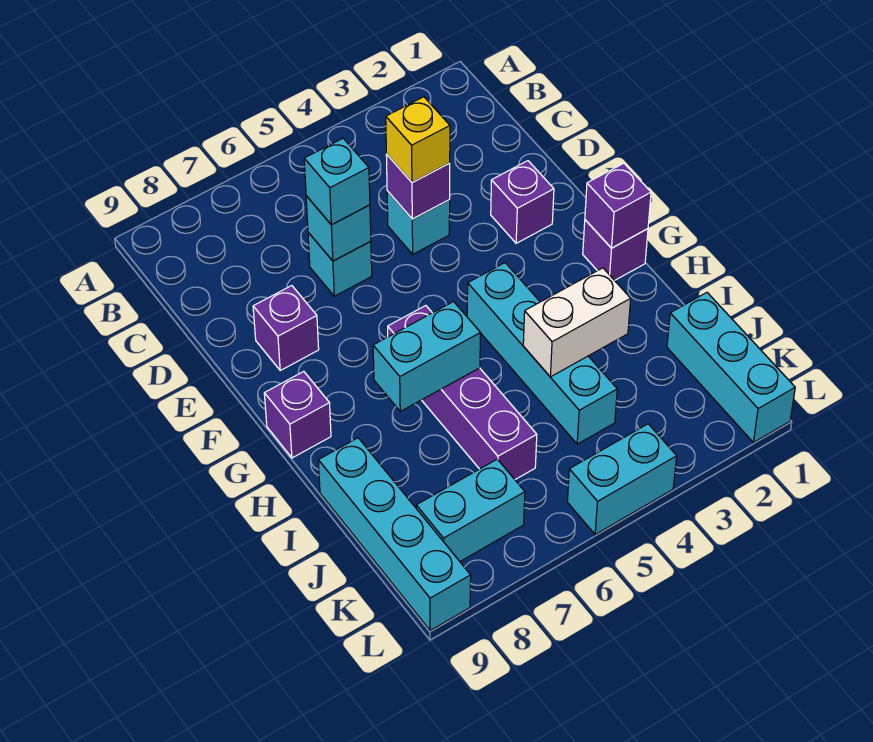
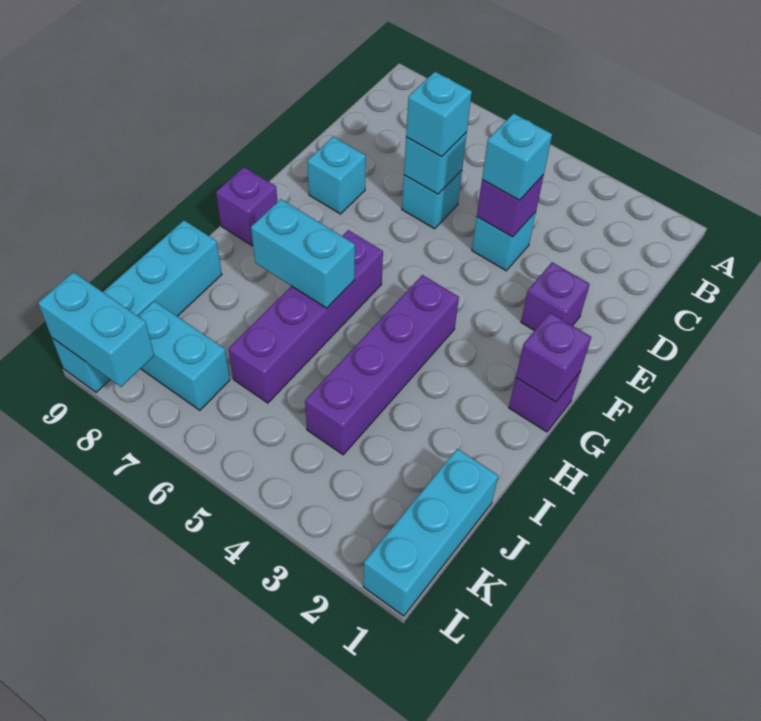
yellow 1x1 brick [386,97,450,182] -> cyan 1x1 brick [482,113,552,200]
purple 1x1 brick [253,286,319,370] -> cyan 1x1 brick [307,137,366,214]
cyan 1x4 brick [467,263,617,444] -> purple 1x4 brick [305,275,459,455]
white 1x2 brick [523,268,631,377] -> none
cyan 1x2 brick [567,424,677,534] -> cyan 1x2 brick moved to [38,272,154,387]

